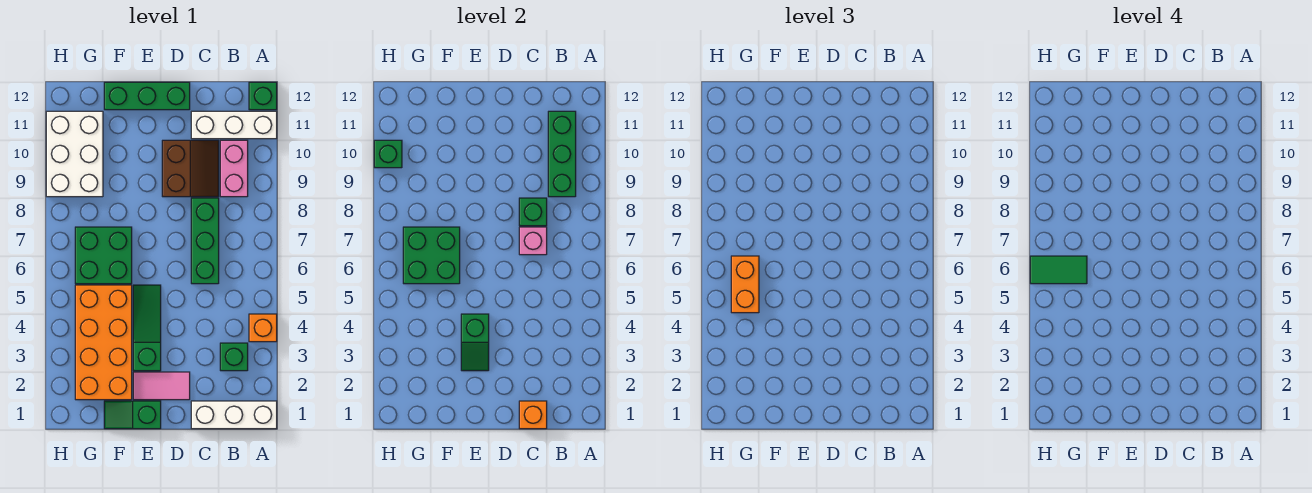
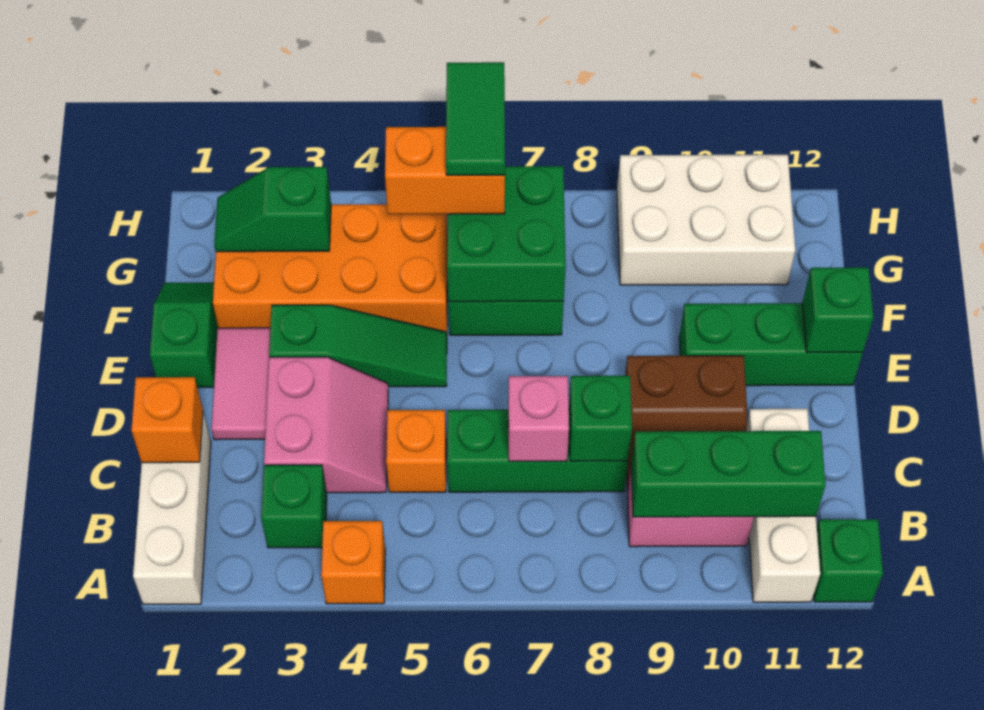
none -> pink 2x2 slope [264,357,388,493]
none -> orange 1x1 brick [386,410,446,492]
green 1x3 brick [104,82,190,110] -> green 1x3 brick turned to [679,303,863,386]
green 1x2 slope [461,314,489,371] -> green 1x2 slope moved to [214,167,331,252]
green 1x1 brick [374,140,402,168] -> green 1x1 brick moved to [802,267,873,353]

